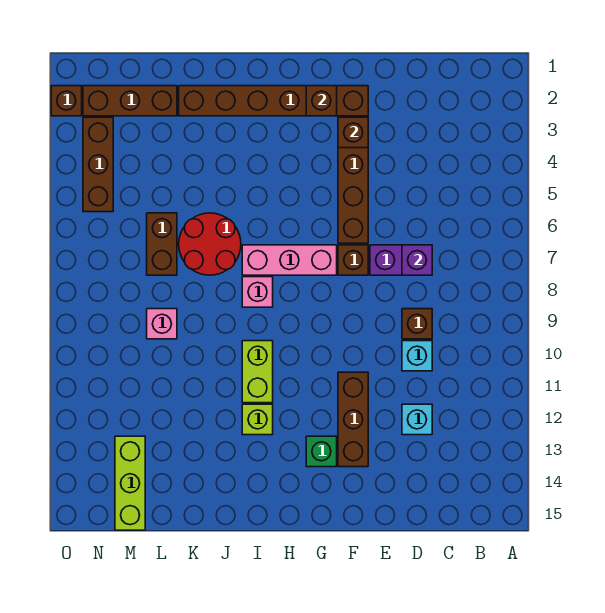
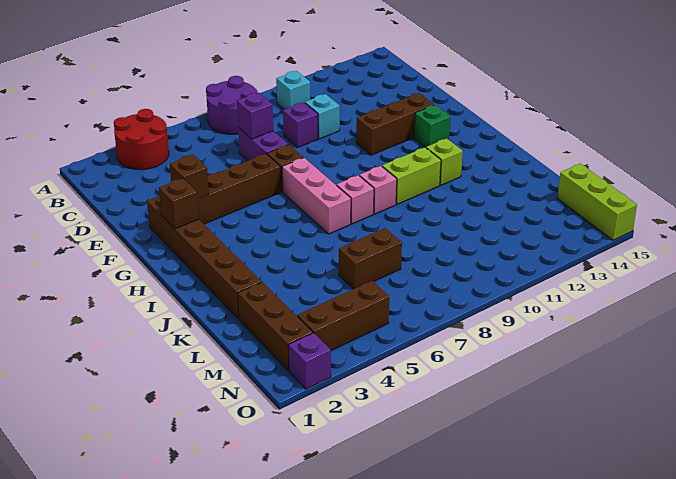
none -> purple 2x2 round brick [206,76,257,134]
brown 1x1 brick [402,309,432,339] -> purple 1x1 brick [283,102,318,148]
cyan 1x1 brick [402,404,432,435] -> cyan 1x1 brick moved to [276,71,310,110]
red 2x2 round brick [179,213,241,275] -> red 2x2 round brick moved to [114,109,169,170]
pink 1x1 brick [147,309,177,339] -> pink 1x1 brick moved to [359,166,397,214]
lime 1x3 brick [115,436,145,530] -> lime 1x3 brick turned to [557,164,637,240]
brown 1x1 brick [51,86,82,116] -> purple 1x1 brick [288,333,331,389]

